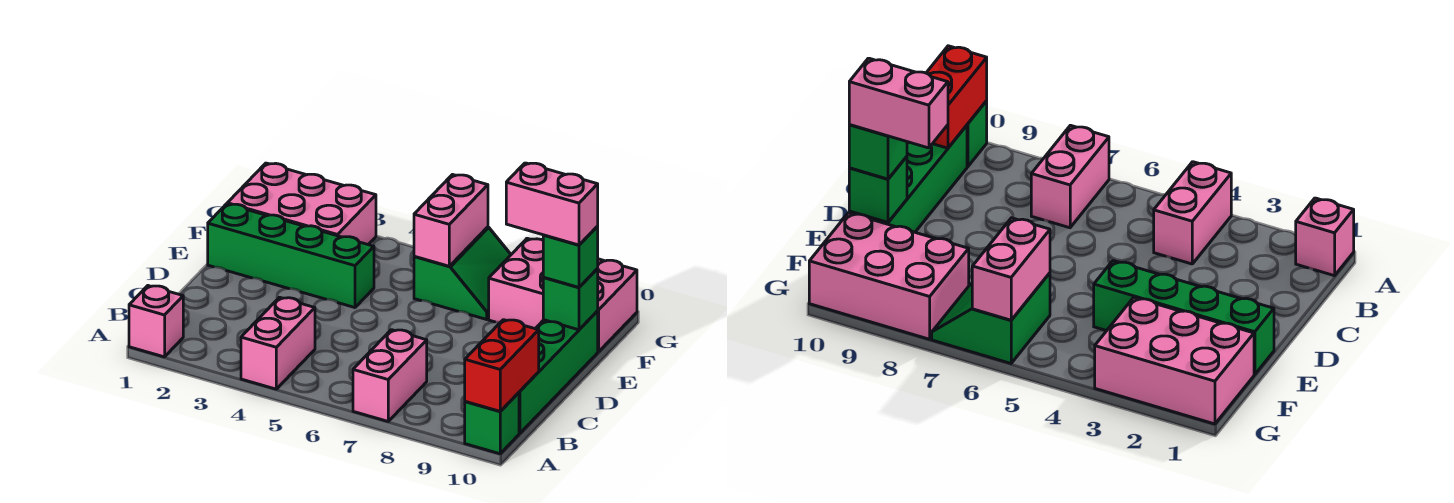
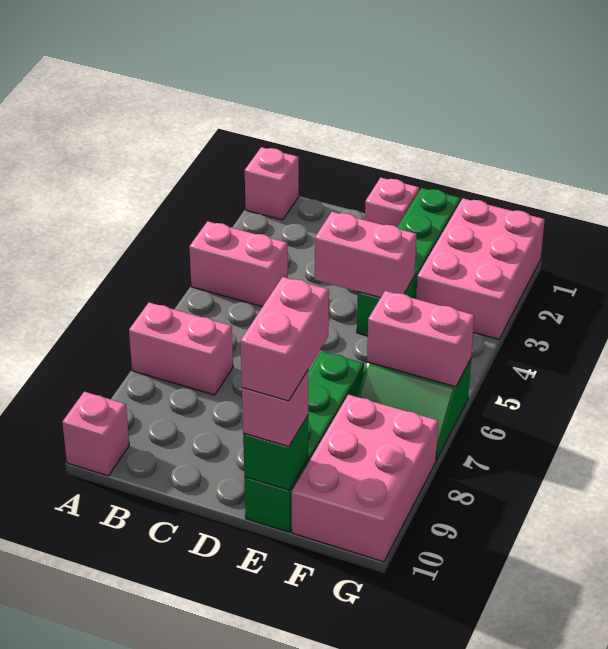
green 1x1 brick [465,393,519,454] -> pink 1x1 brick [62,392,129,476]
red 1x2 brick [465,320,539,411] -> none
green 1x4 brick [519,311,598,433] -> green 1x4 brick turned to [244,351,364,532]
none -> pink 1x1 brick [365,178,419,227]
none -> pink 1x2 brick [315,212,417,298]
green 1x1 brick [543,226,598,287] -> pink 1x1 brick [242,371,308,447]

